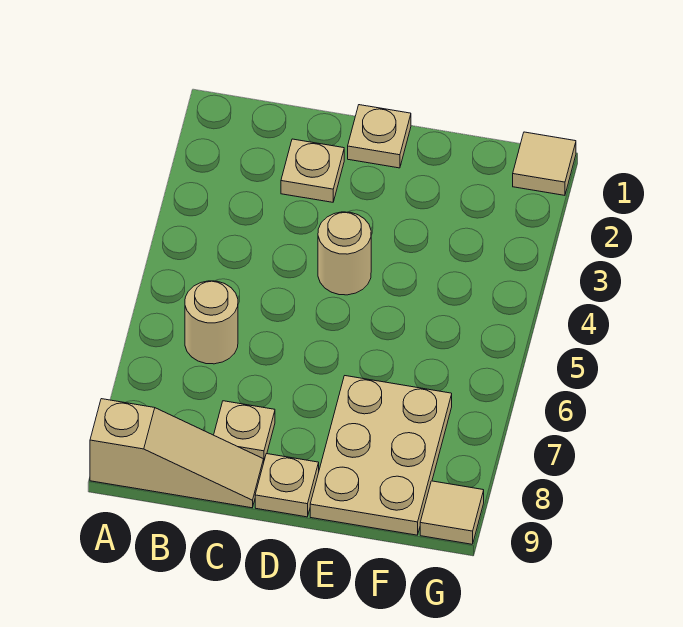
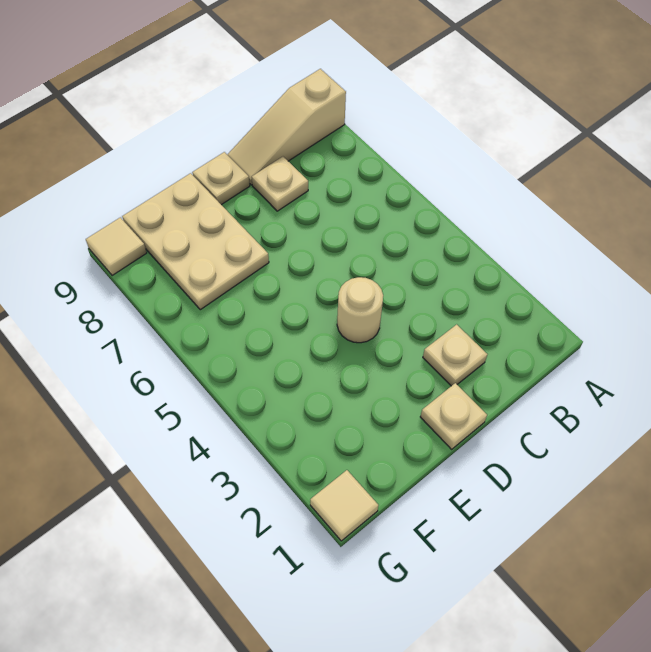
tan 1x1 round brick [185,281,238,364] -> none

